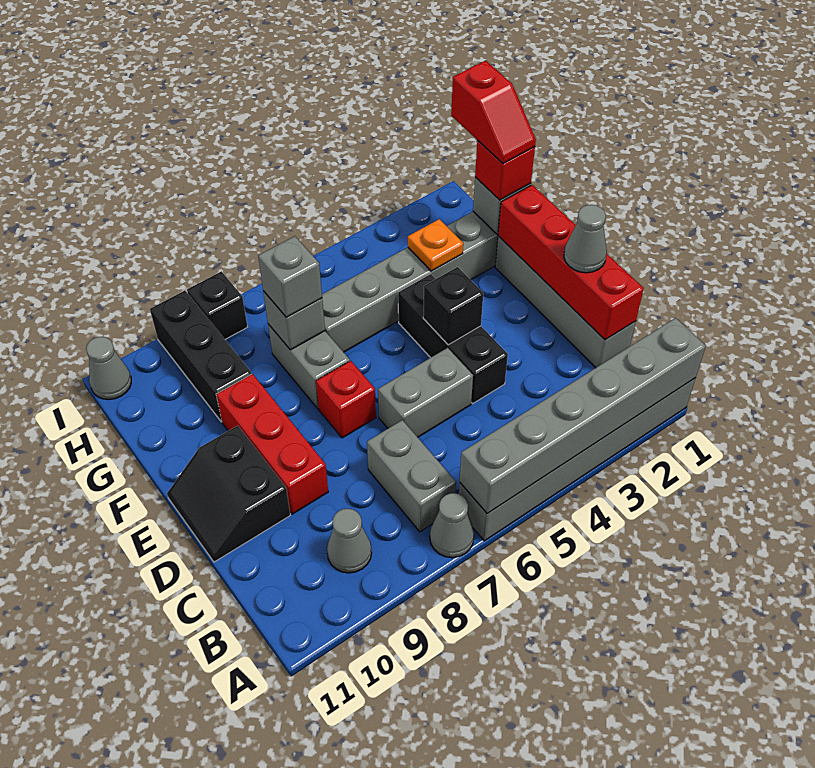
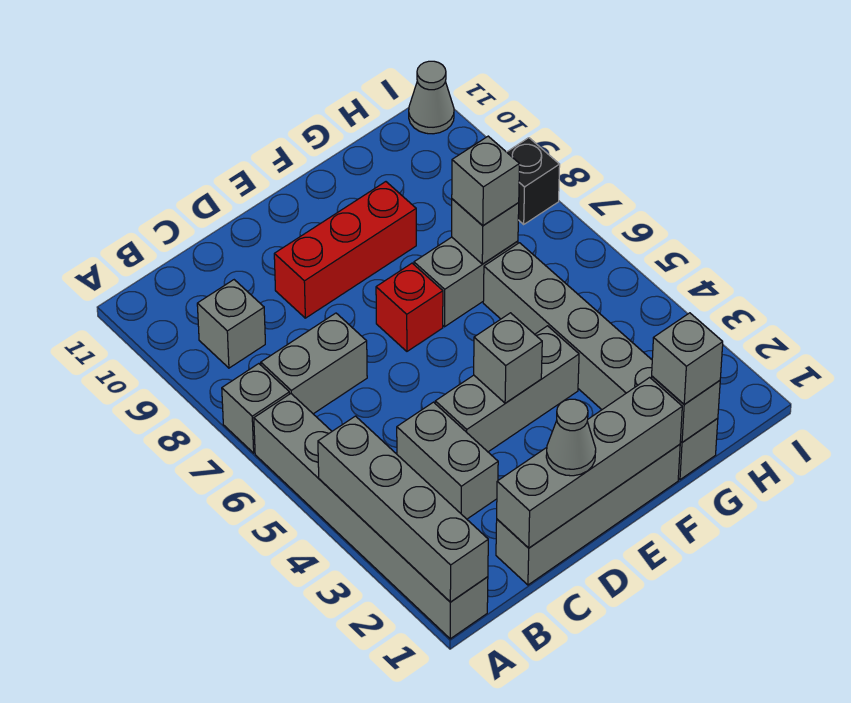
grey 1x6 brick [460,318,706,513] -> grey 1x4 brick [318,416,488,602]
grey 1x1 cone [430,493,474,558] -> grey 1x1 brick [222,364,290,453]
grey 1x1 cone [327,509,372,573] -> grey 1x1 brick [197,280,265,368]
red 1x4 brick [498,185,644,340] -> grey 1x4 brick [497,377,682,548]
black 1x3 brick [398,274,508,403] -> grey 1x3 brick [435,326,579,452]
grey 1x2 brick [378,348,473,437] -> grey 1x2 brick moved to [397,402,498,519]
black 2x2 slope [167,426,290,562] -> none
black 1x1 brick [423,267,483,345] -> grey 1x1 brick [474,313,542,403]
red 1x1 brick [475,140,535,200] -> grey 1x1 brick [652,313,723,404]
red 1x2 slope [451,61,536,164] -> none
orange 1x1 plate [408,219,463,271] -> none
black 1x3 brick [150,291,252,422] -> none

